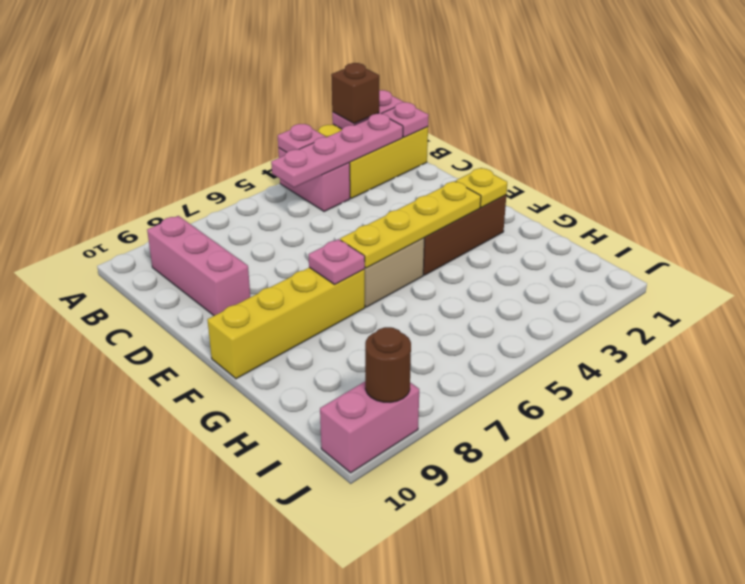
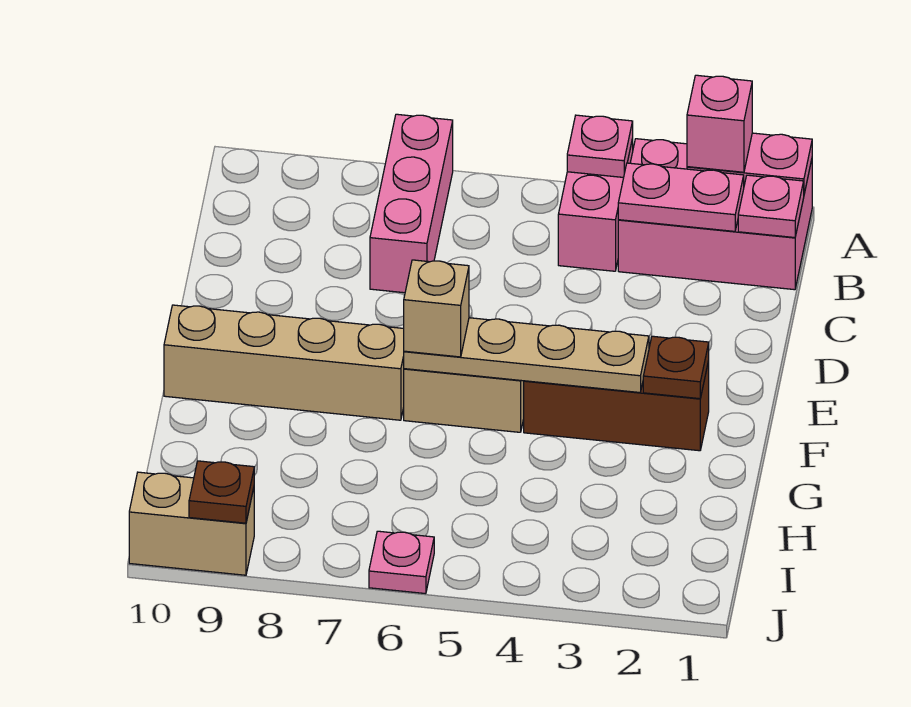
yellow 2x3 brick [317,124,428,198] -> pink 2x3 brick [618,139,812,290]
brown 1x1 brick [331,63,379,124] -> pink 1x1 brick [687,75,752,172]
pink 1x4 plate [271,113,403,188] -> pink 1x2 plate [618,163,744,231]
pink 1x3 brick [147,216,250,316] -> pink 1x3 brick moved to [370,114,453,293]
yellow 1x1 plate [456,168,507,208] -> brown 1x1 plate [643,336,709,399]
yellow 1x4 plate [340,181,481,268] -> tan 1x4 plate [404,318,649,392]
none -> tan 1x1 brick [404,260,469,357]
yellow 1x4 brick [207,268,365,379] -> tan 1x4 brick [164,305,404,420]
pink 1x1 plate [308,239,365,284] -> pink 1x1 plate moved to [369,531,434,594]
pink 1x2 brick [320,382,419,473] -> tan 1x2 brick [129,472,254,575]
brown 1x1 round brick [365,327,411,402] -> brown 1x1 plate [189,461,254,523]

